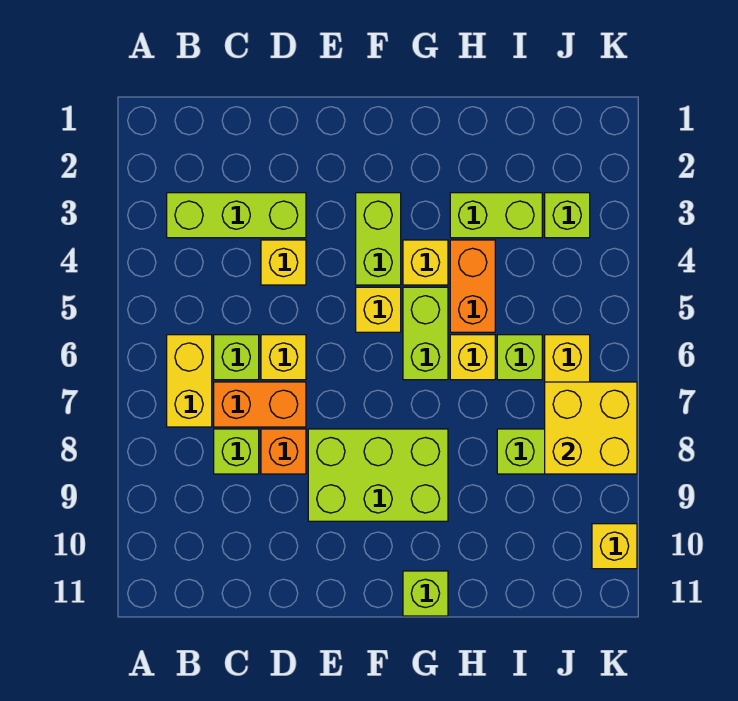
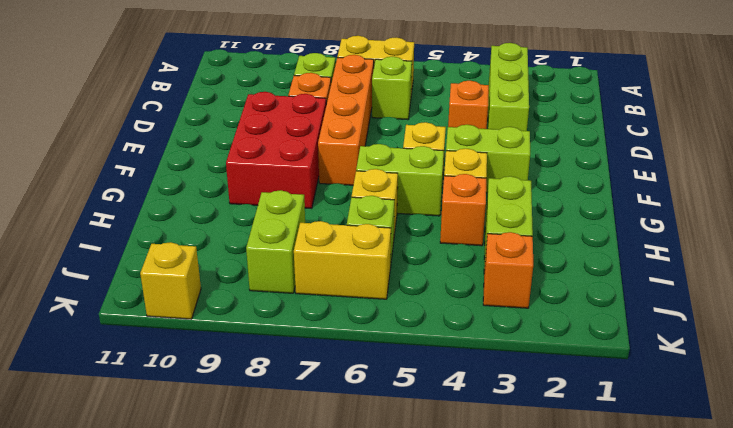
orange 1x2 brick [214,382,306,427] -> orange 1x4 brick [318,55,374,185]
yellow 1x1 brick [261,240,306,285] -> orange 1x1 brick [448,81,489,129]
yellow 1x1 brick [261,335,306,380] -> none
lime 2x3 brick [308,429,448,521] -> red 2x3 brick [226,92,326,209]
lime 1x1 brick [403,571,448,616] -> none
orange 1x2 brick [450,240,495,332] -> orange 1x1 brick [440,174,486,246]
lime 1x1 brick [545,193,590,238] -> orange 1x1 brick [483,232,533,308]
yellow 2x2 brick [545,382,637,474] -> none

